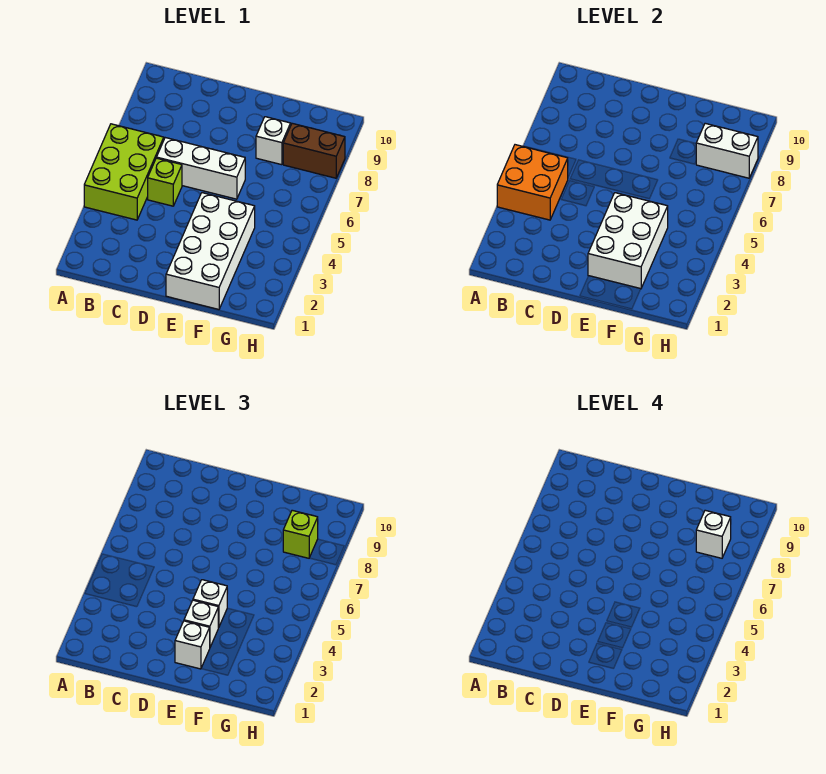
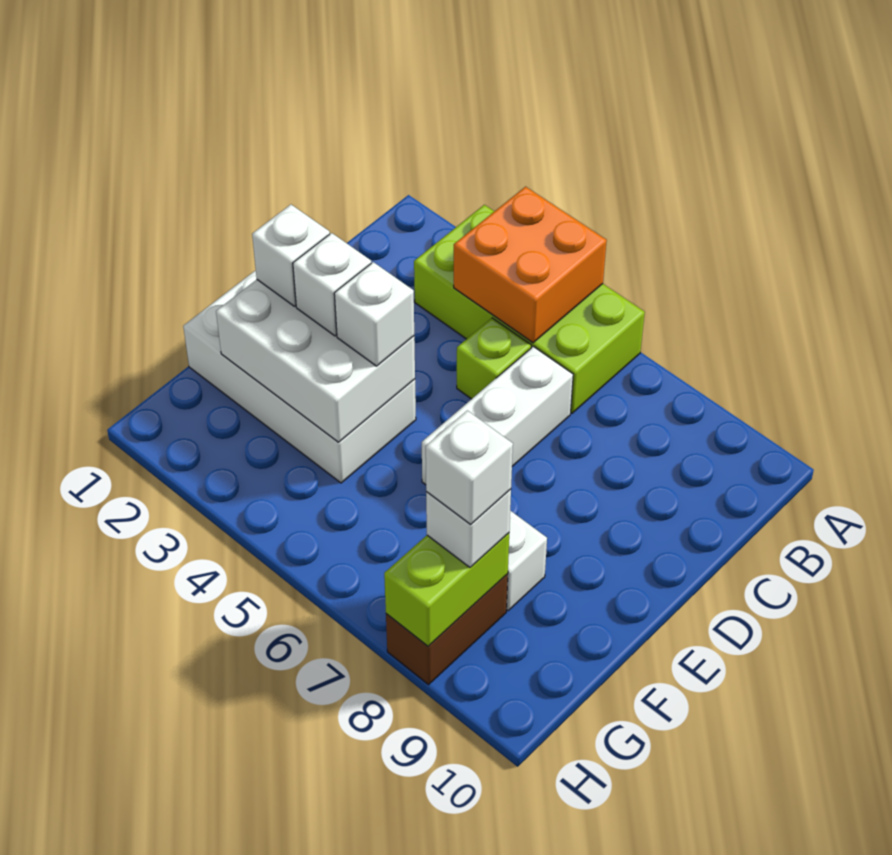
lime 2x3 brick [84,124,164,220] -> lime 2x4 brick [414,205,645,413]
white 1x2 brick [696,123,758,178] -> lime 1x2 brick [384,533,509,646]
lime 1x1 brick [283,510,318,558] -> white 1x1 brick [426,489,511,567]

